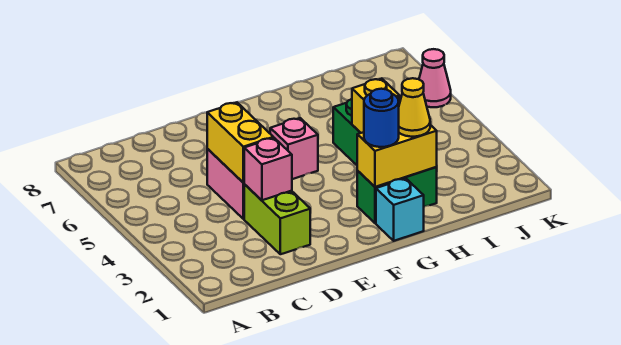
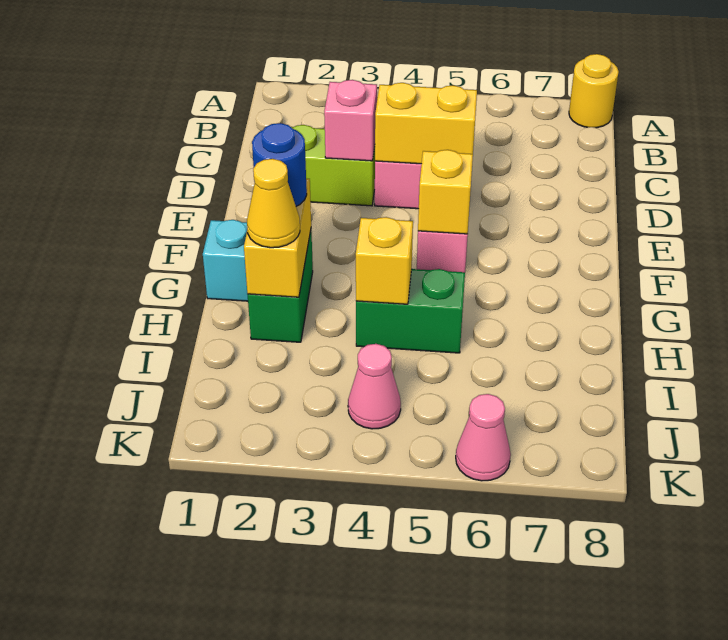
none -> yellow 1x1 round brick [569,54,619,128]
none -> yellow 1x1 brick [418,150,473,234]
none -> pink 1x1 cone [348,344,401,429]

